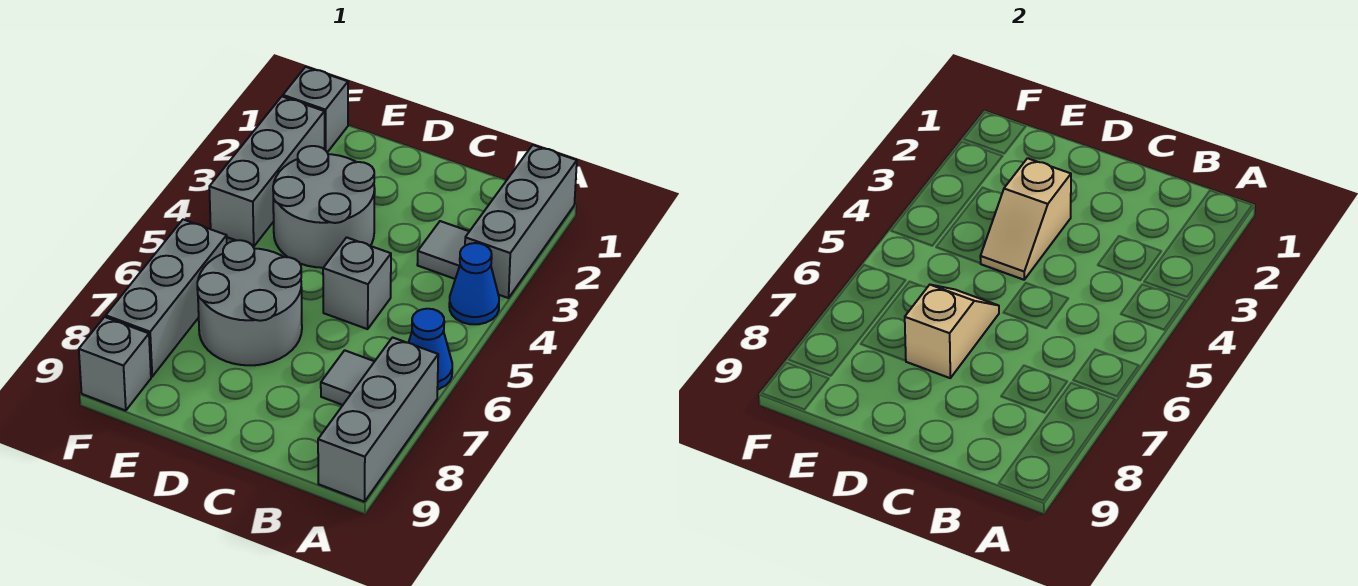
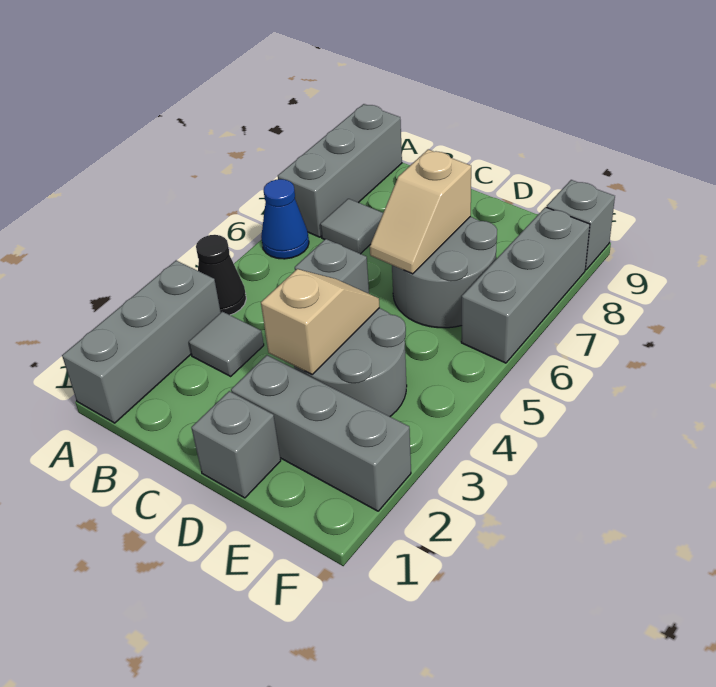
blue 1x1 cone [449,243,499,324] -> black 1x1 cone [196,235,246,315]
grey 1x1 brick [283,67,348,152] -> grey 1x1 brick moved to [191,391,281,498]
grey 1x3 brick [209,97,325,247] -> grey 1x3 brick turned to [231,355,411,511]

